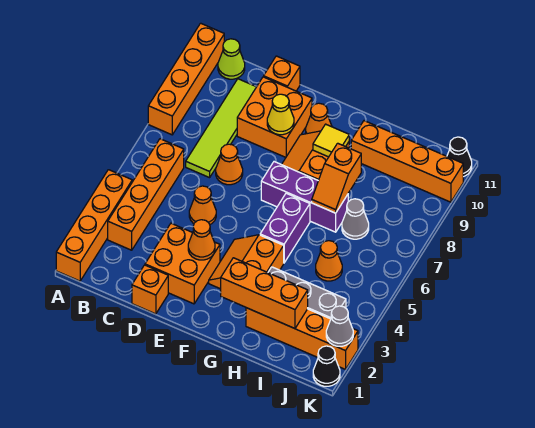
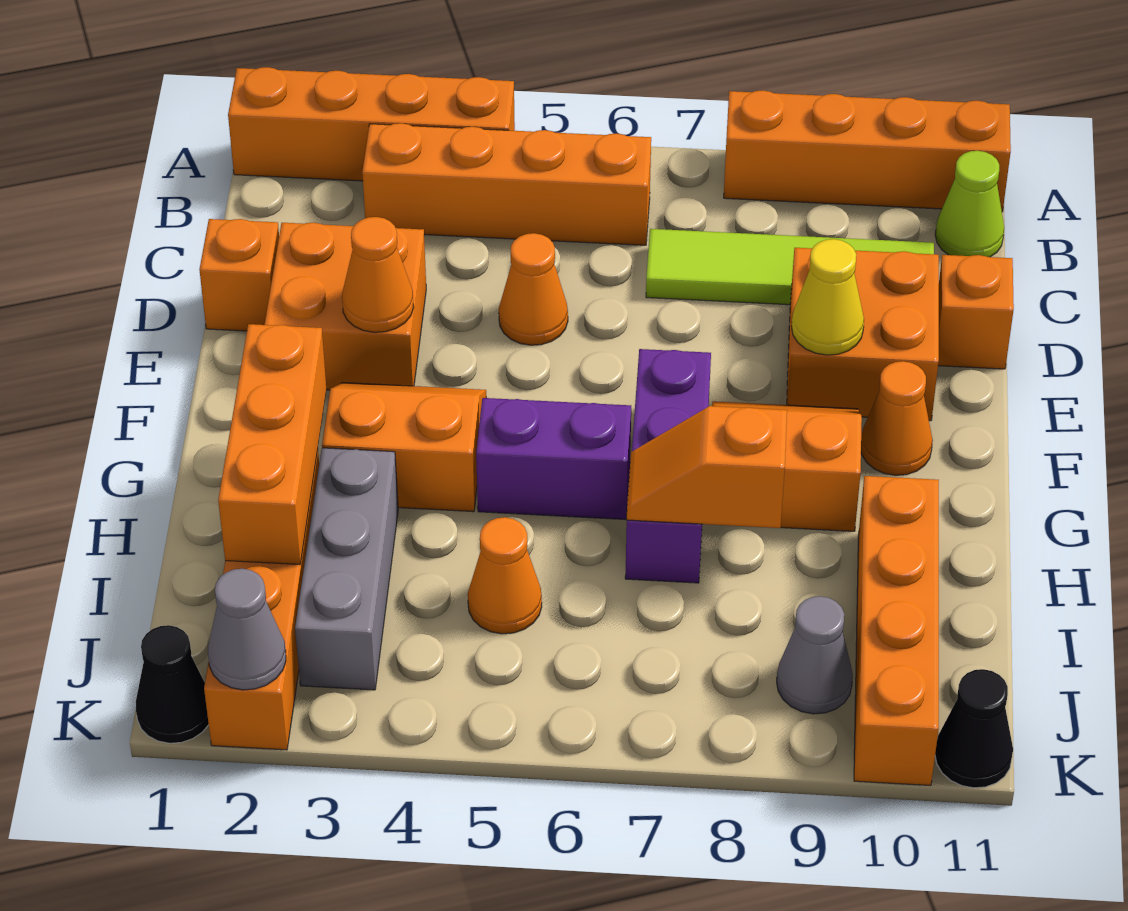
orange 1x1 cone [216,144,243,185] -> none
yellow 1x1 tile [313,124,349,157] -> none
grey 1x1 cone [342,199,369,239] -> grey 1x1 cone moved to [777,596,853,714]

